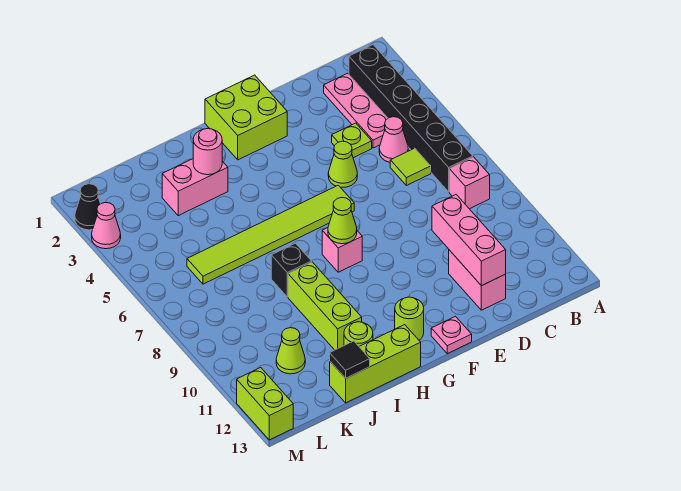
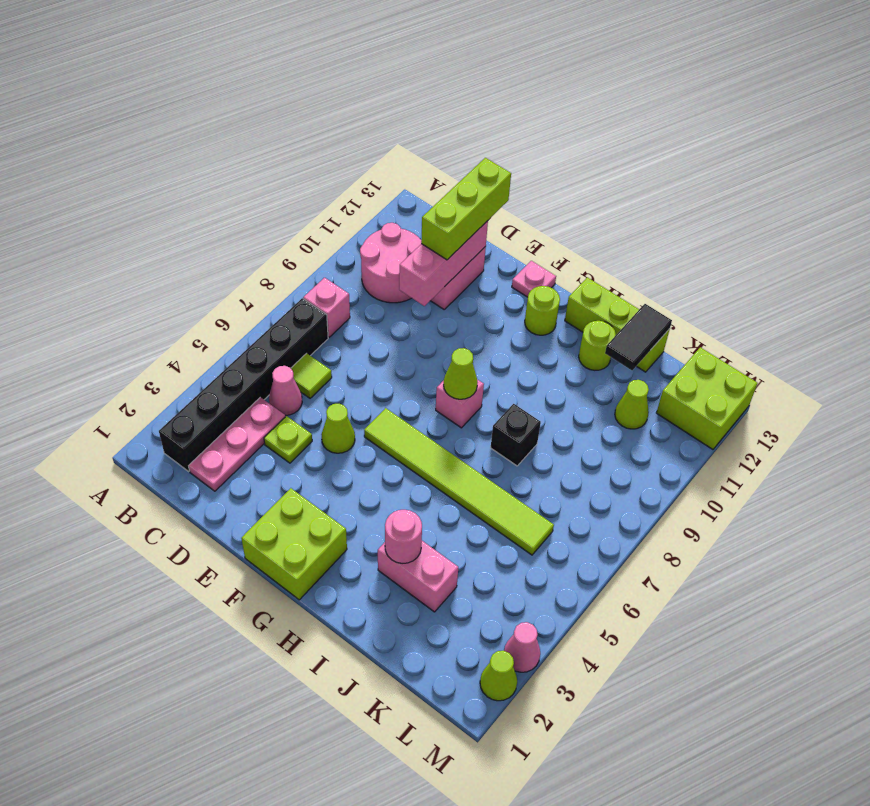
none -> pink 2x2 round brick [360,223,421,303]
lime 1x3 brick [288,262,362,350] -> lime 1x3 brick moved to [421,158,511,260]
black 1x1 tile [330,341,370,378] -> black 1x2 tile [605,304,672,370]
black 1x1 cone [75,184,100,230] -> lime 1x1 cone [480,651,517,701]
lime 1x2 brick [237,368,293,440] -> lime 2x2 brick [656,347,757,449]

